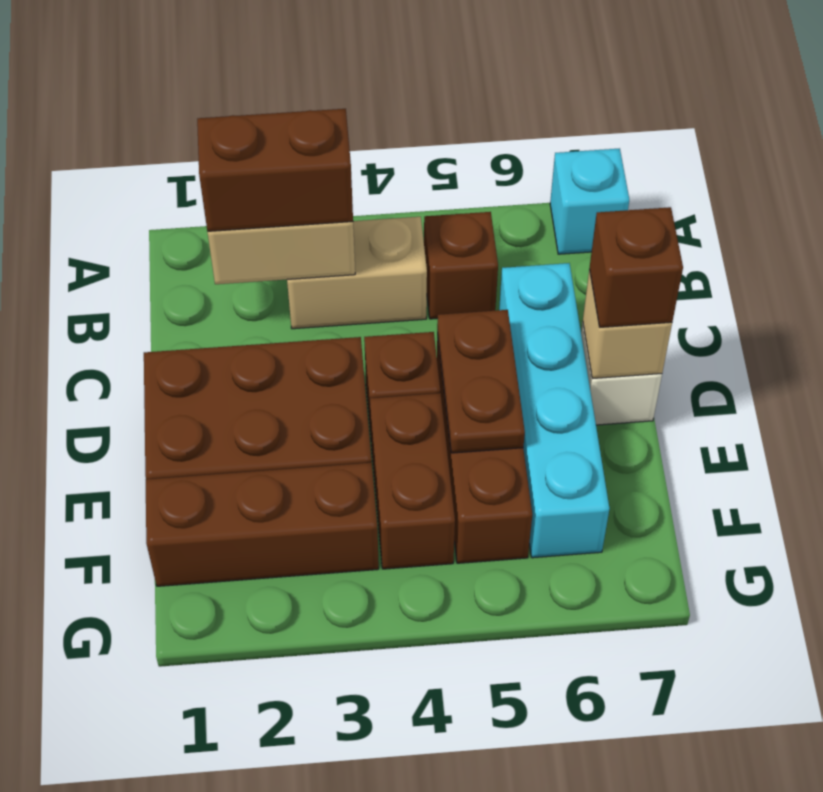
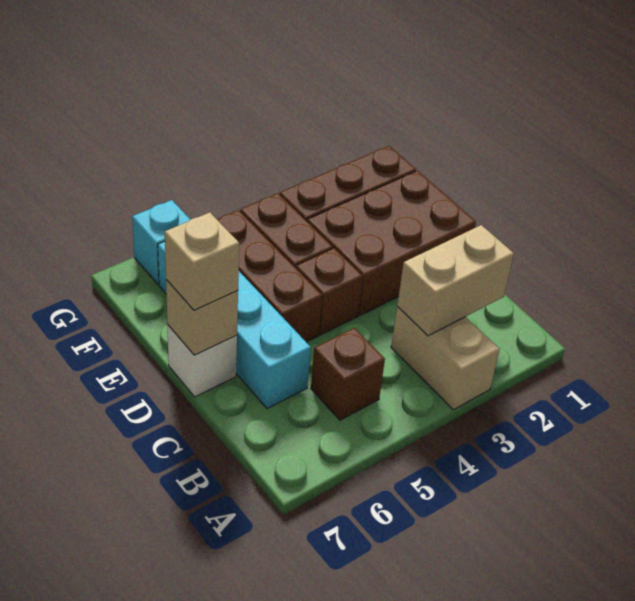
cyan 1x1 brick [550,148,629,254] -> cyan 1x1 brick moved to [132,200,191,284]
brown 1x2 brick [197,109,353,231] -> none
tan 1x2 brick [287,217,427,329] -> tan 1x2 brick turned to [391,307,500,410]
brown 1x2 plate [437,310,525,453] -> none
brown 1x1 brick [589,207,683,328] -> tan 1x1 brick [165,212,239,310]

